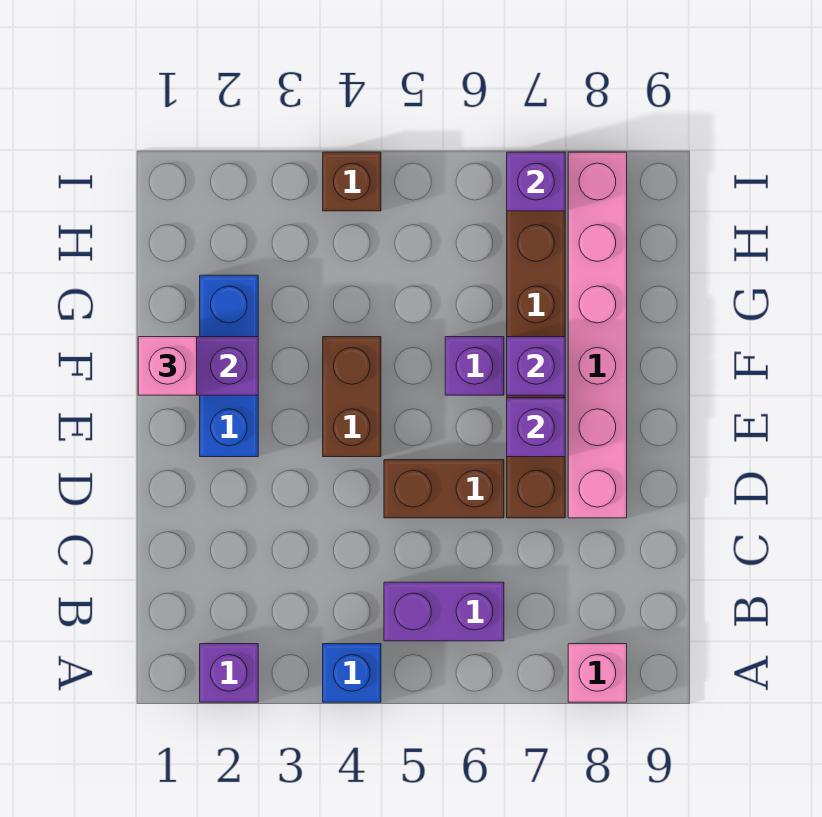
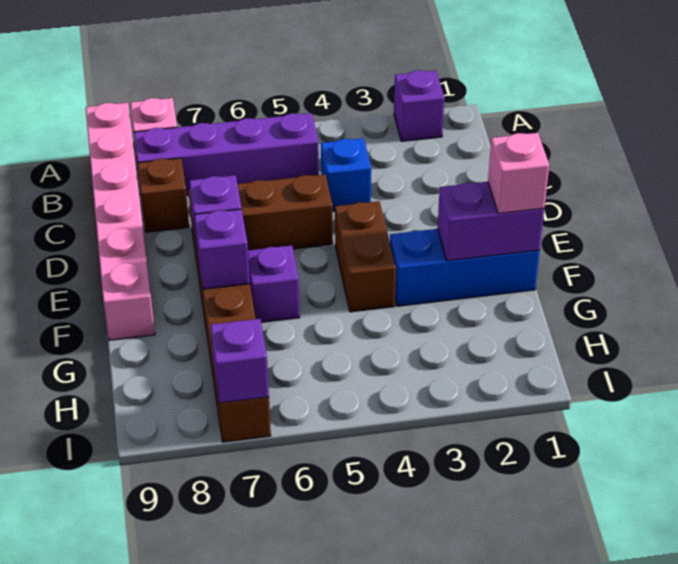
blue 1x1 brick [323,644,381,702] -> blue 1x1 brick moved to [321,138,371,211]
purple 1x2 brick [384,582,504,641] -> purple 1x4 brick [134,113,319,196]
pink 1x6 brick [568,152,627,518] -> pink 1x6 brick moved to [86,103,155,340]
blue 1x3 brick [200,275,258,457] -> blue 1x3 brick turned to [390,229,540,306]
brown 1x1 brick [323,152,381,211] -> brown 1x1 brick moved to [138,158,189,232]

